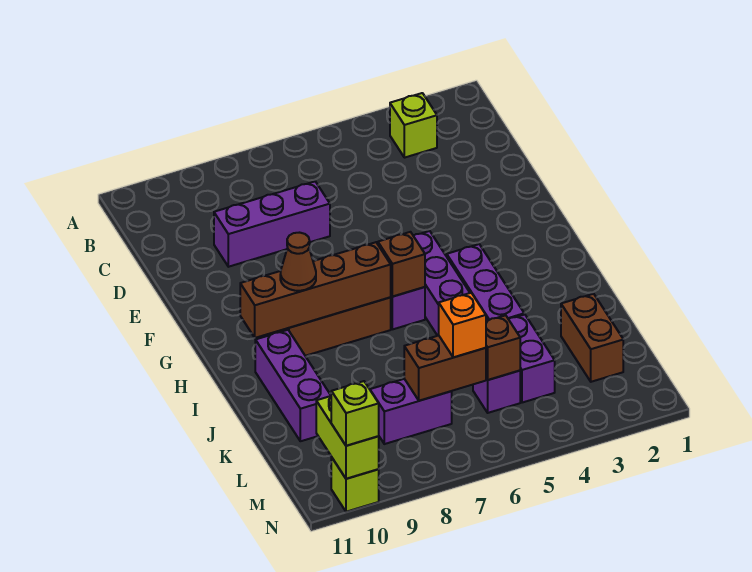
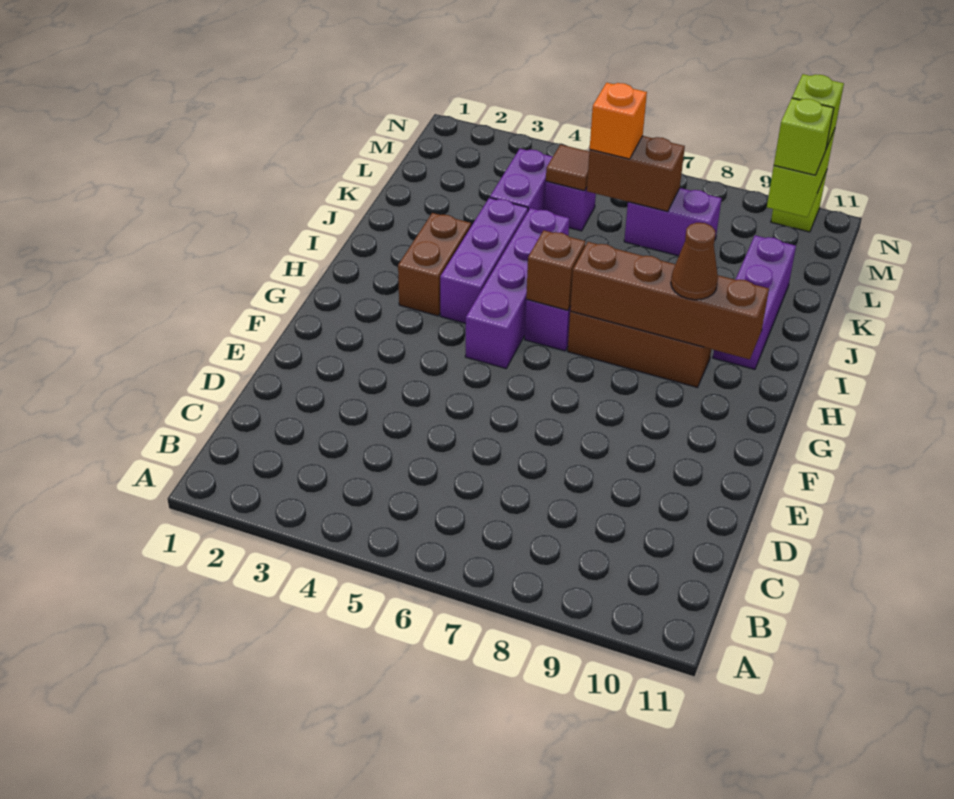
lime 1x1 brick [390,93,437,158] -> lime 1x1 brick moved to [774,98,834,175]
purple 1x3 brick [214,182,330,267] -> none
brown 1x2 brick [561,294,623,382] -> brown 1x2 brick moved to [398,213,471,316]
brown 1x1 brick [486,315,520,380] -> brown 1x1 tile [546,145,589,191]

